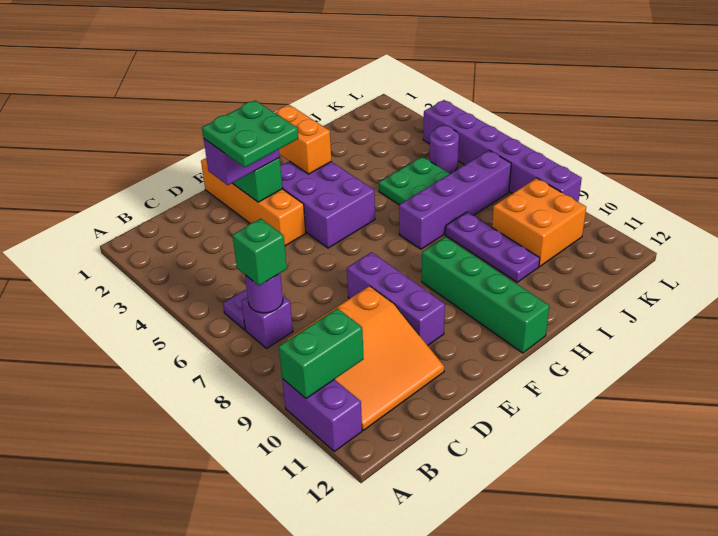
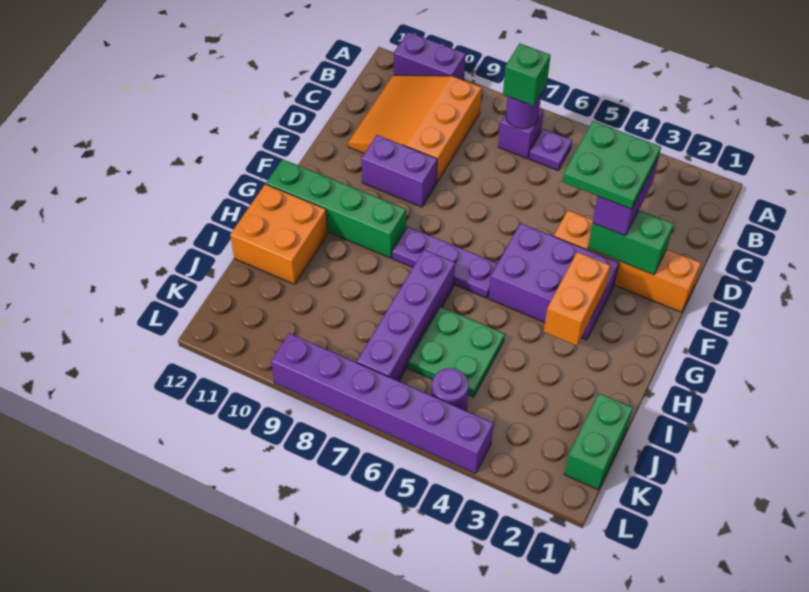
green 1x2 brick [279,308,364,399] -> green 1x2 brick moved to [564,393,633,490]
purple 1x3 brick [347,252,445,345] -> purple 1x2 brick [361,135,437,207]
orange 1x2 brick [275,105,331,174] -> orange 1x2 brick turned to [544,252,610,346]
purple 1x3 plate [445,212,540,282] -> purple 1x3 plate moved to [392,227,497,298]
orange 2x2 brick [492,178,586,266] -> orange 2x2 brick moved to [230,184,328,284]

